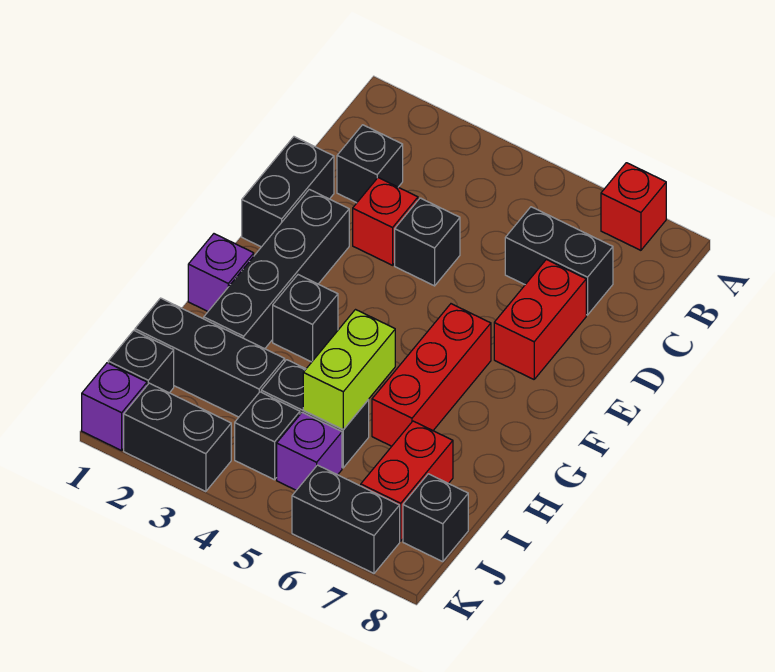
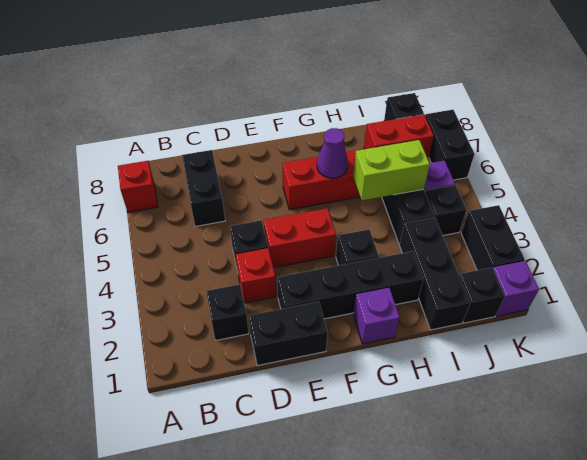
red 1x2 brick [494,259,586,379] -> red 1x2 brick moved to [263,208,336,268]
none -> purple 1x1 cone [317,128,348,178]

